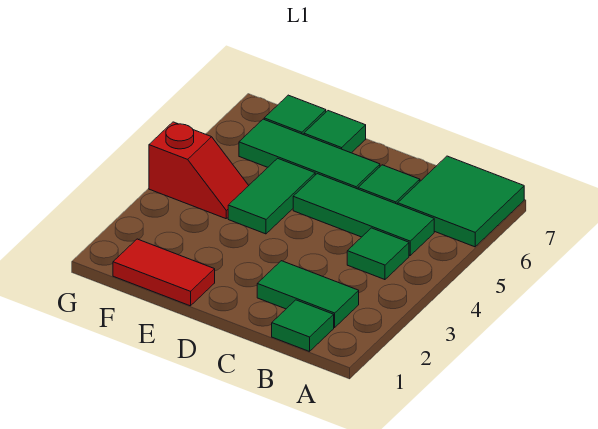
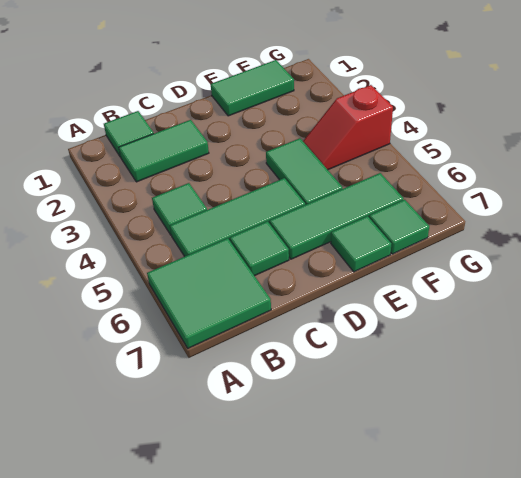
red 1x2 tile [113,239,215,306] -> green 1x2 tile [211,60,294,116]

